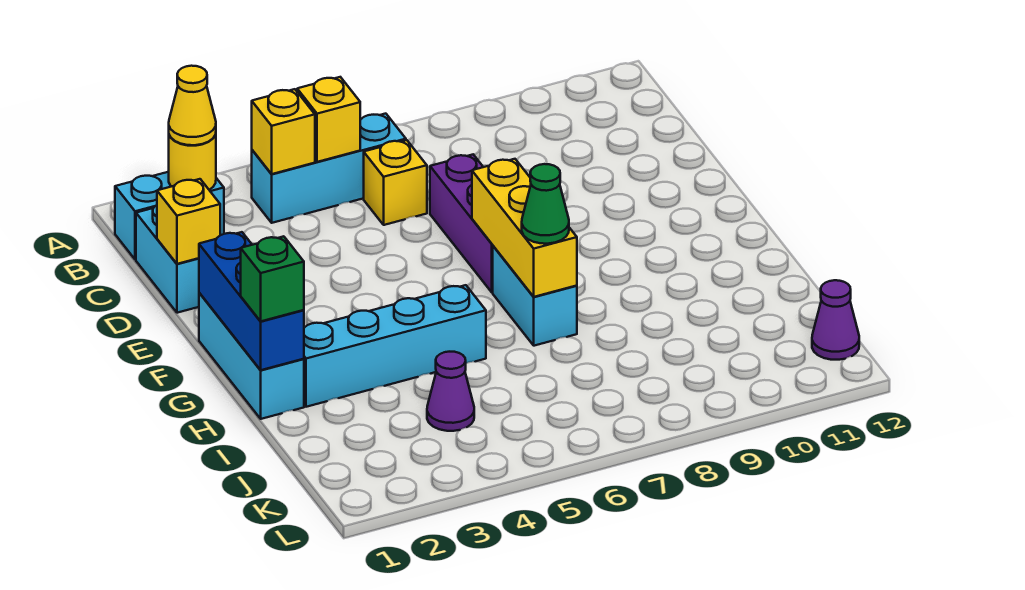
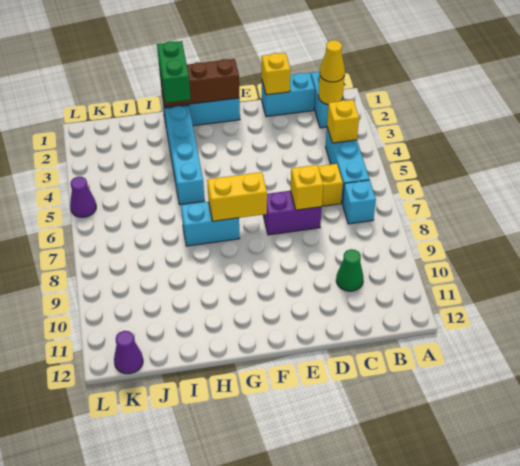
yellow 1x1 brick [297,77,360,162] -> yellow 1x1 brick moved to [291,165,323,210]
none -> cyan 1x1 brick [342,180,376,224]
purple 1x3 brick [430,154,493,293] -> purple 1x2 brick [263,191,322,235]
blue 1x3 brick [199,232,304,370] -> brown 1x3 brick [160,59,239,107]
yellow 1x3 brick [472,159,577,297] -> yellow 1x2 brick [207,172,267,221]
green 1x1 brick [241,236,304,321] -> green 1x2 brick [157,41,191,103]
green 1x1 cone [522,164,569,244] -> green 1x1 cone moved to [336,249,364,291]
purple 1x1 cone [427,352,474,431] -> purple 1x1 cone moved to [70,177,96,217]

